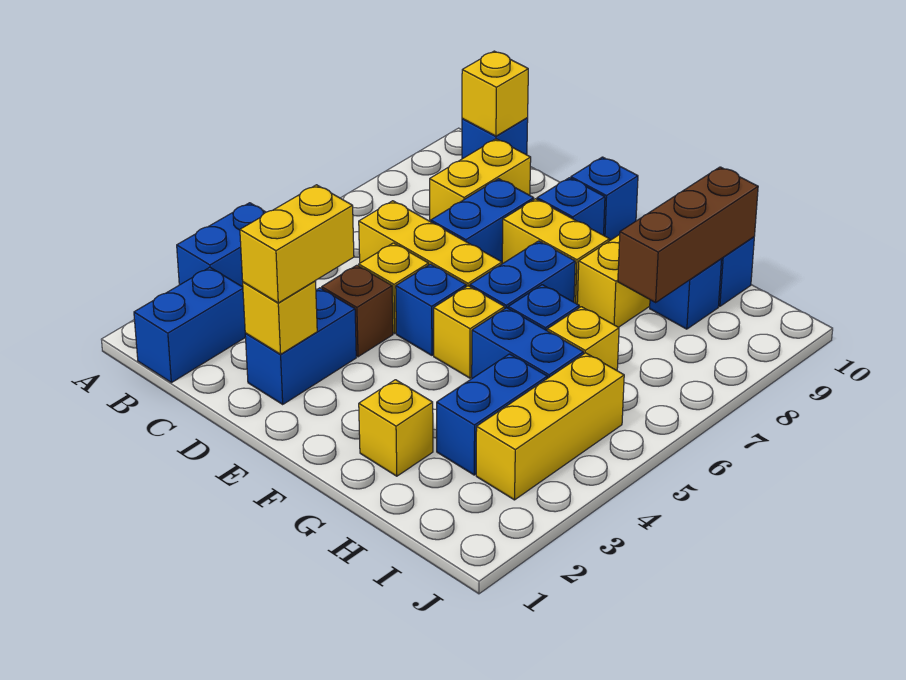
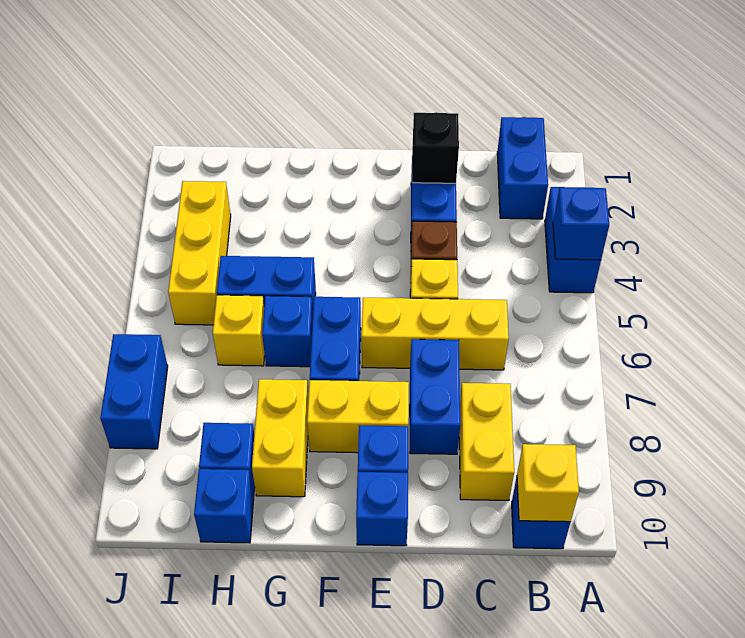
yellow 1x1 brick [243,281,317,354] -> black 1x1 brick [412,112,459,183]
yellow 1x2 brick [240,185,354,303] -> none
blue 1x1 brick [396,264,466,355] -> blue 1x1 brick moved to [553,187,609,260]
yellow 1x1 brick [434,286,505,378] -> none
yellow 1x1 brick [359,380,433,476] -> none
blue 1x2 brick [437,354,547,475] -> blue 1x2 brick moved to [100,334,168,449]
brown 1x3 brick [618,167,758,302] -> none

